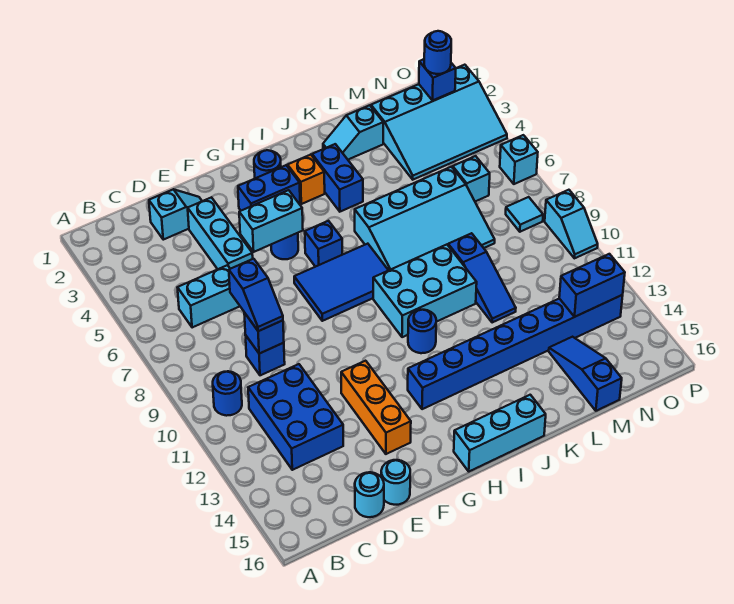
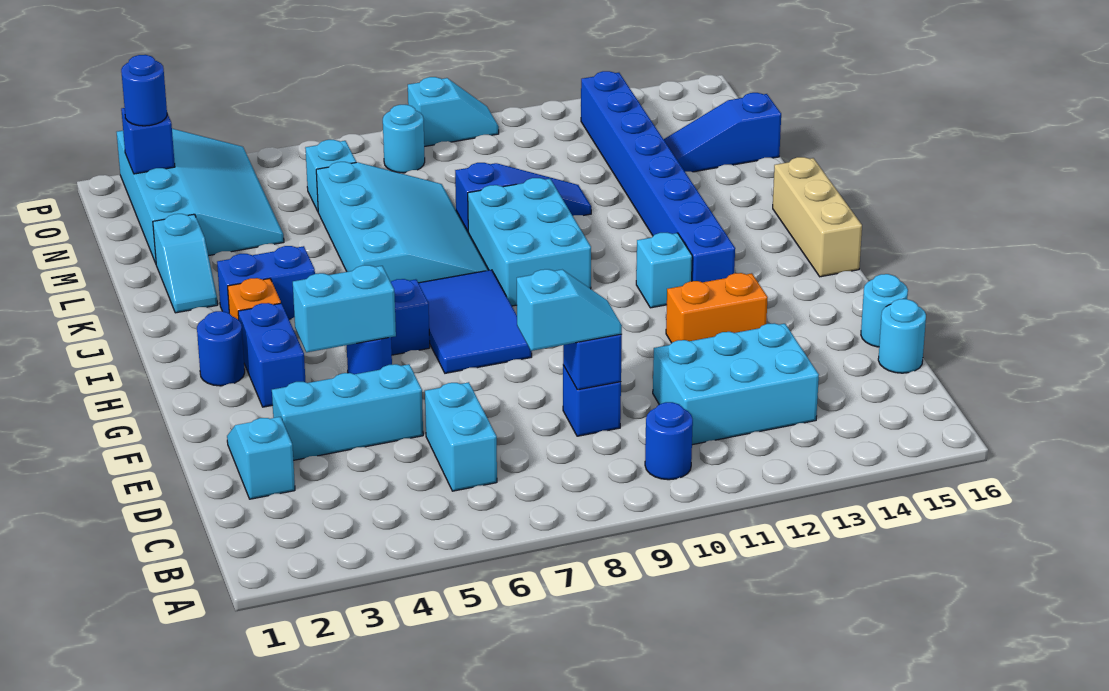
blue 2x3 brick [248,364,343,470] -> cyan 2x3 brick [653,323,819,445]
blue 1x2 slope [229,259,283,331] -> cyan 1x2 slope [517,269,622,351]
cyan 1x2 brick [239,190,303,252] -> cyan 1x2 brick turned to [293,265,396,352]
orange 1x3 brick [341,361,411,454] -> orange 1x2 brick [666,273,768,343]
cyan 1x3 brick [454,395,546,471] -> tan 1x3 brick [773,157,862,277]
blue 1x1 round brick [408,310,436,353] -> none
blue 1x2 brick [559,254,625,317] -> none
cyan 1x1 tile [506,197,543,232] -> cyan 1x1 round brick [383,105,425,173]
cyan 1x1 brick [500,135,538,184] -> cyan 1x1 brick moved to [636,233,692,308]

